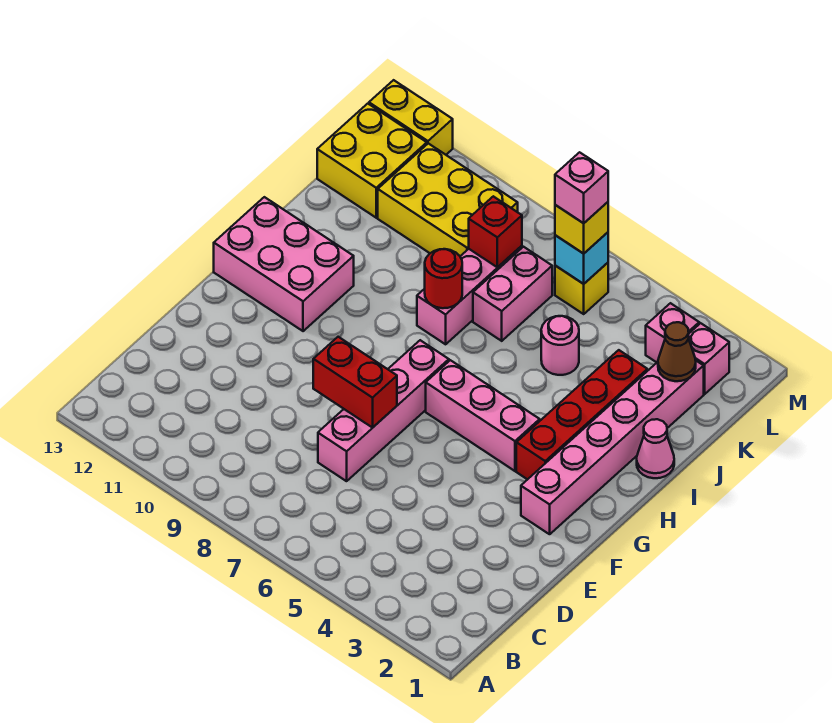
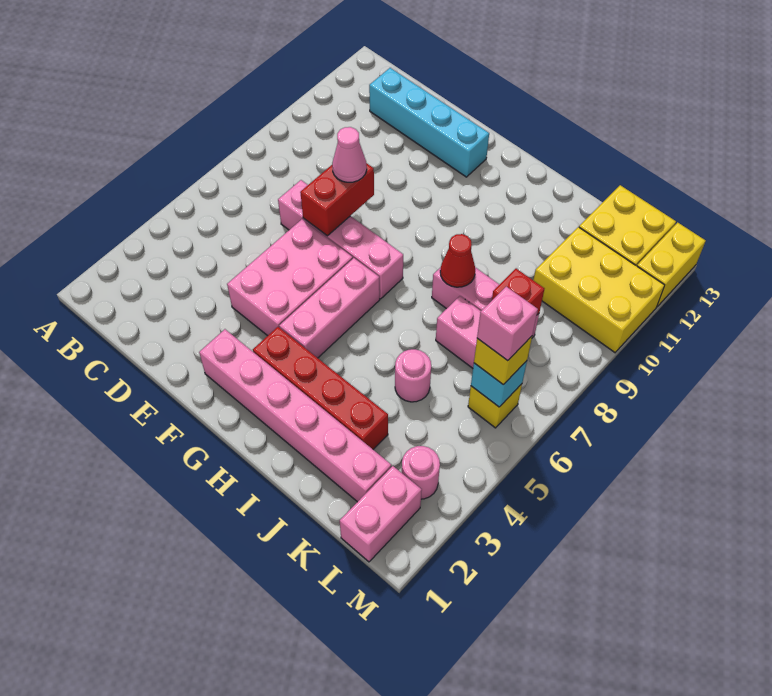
none -> cyan 1x4 brick [369,68,489,177]
pink 2x3 brick [214,197,354,331] -> pink 2x3 brick moved to [227,219,353,336]
pink 1x1 cone [637,419,674,478] -> pink 1x1 cone moved to [332,127,367,182]
red 1x1 round brick [425,249,462,308] -> red 1x1 cone [440,234,475,287]
brown 1x1 cone [658,322,696,381] -> none
yellow 2x3 brick [378,143,518,256] -> yellow 2x3 brick turned to [533,227,665,352]
pink 1x1 brick [689,323,729,394] -> pink 1x2 brick [340,466,422,562]
pink 1x1 brick [646,303,699,362] -> pink 1x1 round brick [402,446,440,499]

